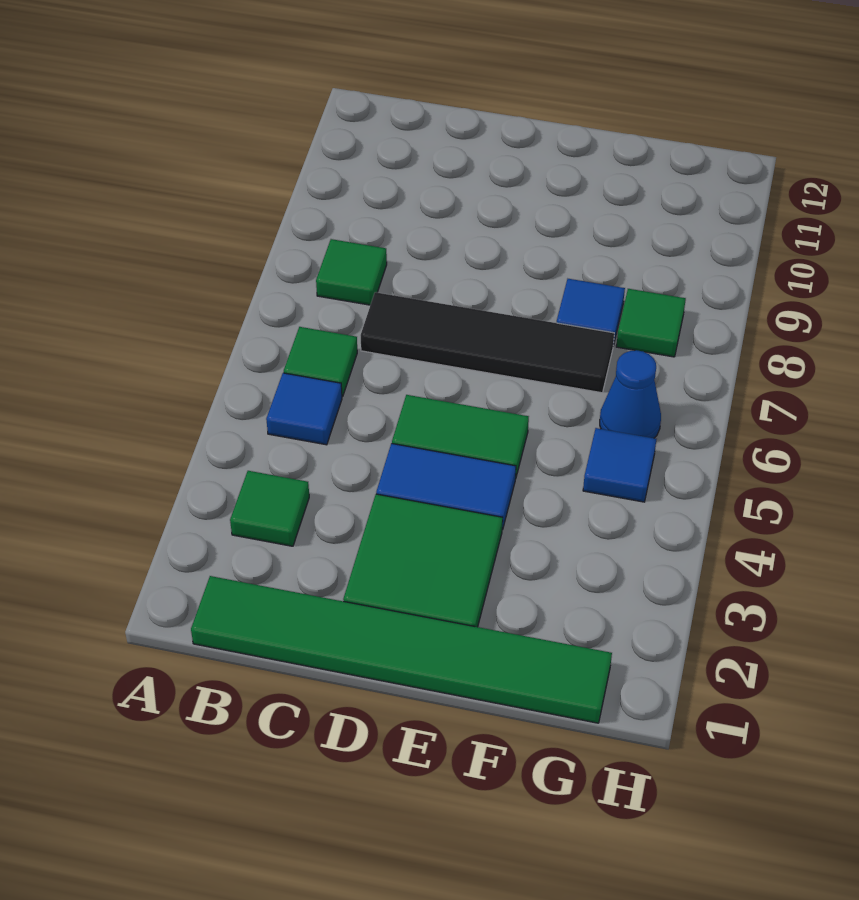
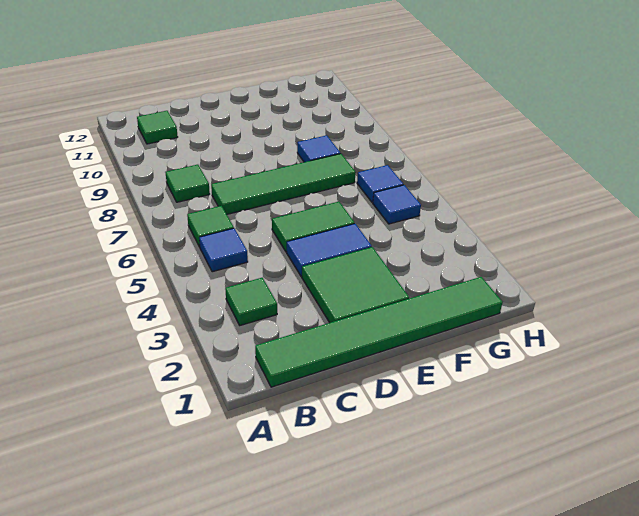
black 1x4 tile [361,292,614,393] -> green 1x4 tile [211,154,356,214]
blue 1x1 cone [600,350,661,438] -> blue 1x1 tile [357,165,404,203]
green 1x1 tile [616,289,686,357] -> green 1x1 tile moved to [137,111,178,144]

